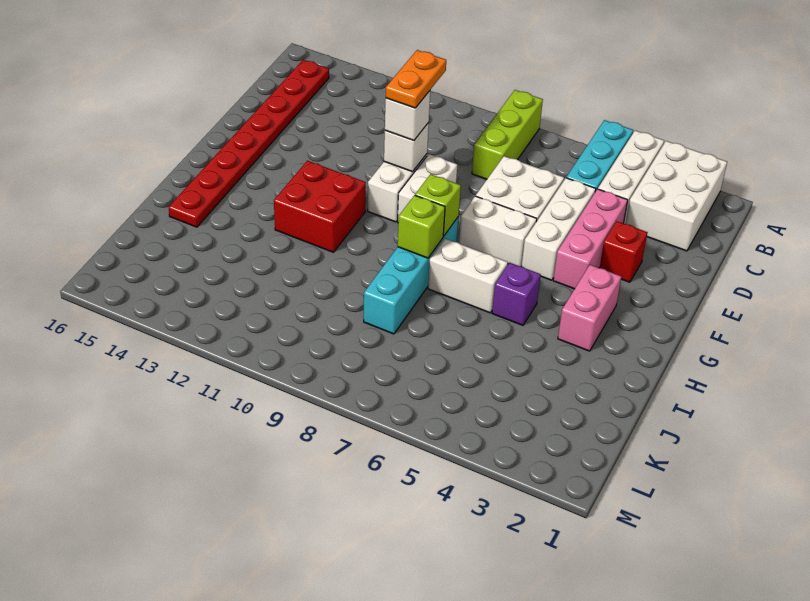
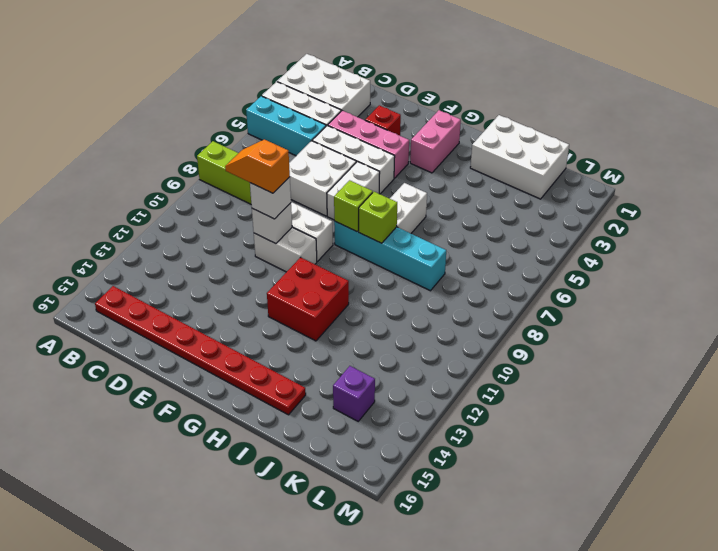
orange 1x2 plate [386,50,446,108] -> orange 1x2 slope [225,139,290,193]
pink 1x2 brick [558,265,621,351] -> pink 1x2 brick turned to [410,110,461,173]
purple 1x1 brick [492,263,541,325] -> purple 1x1 brick moved to [333,366,375,421]
none -> white 2x3 brick [470,115,569,199]

